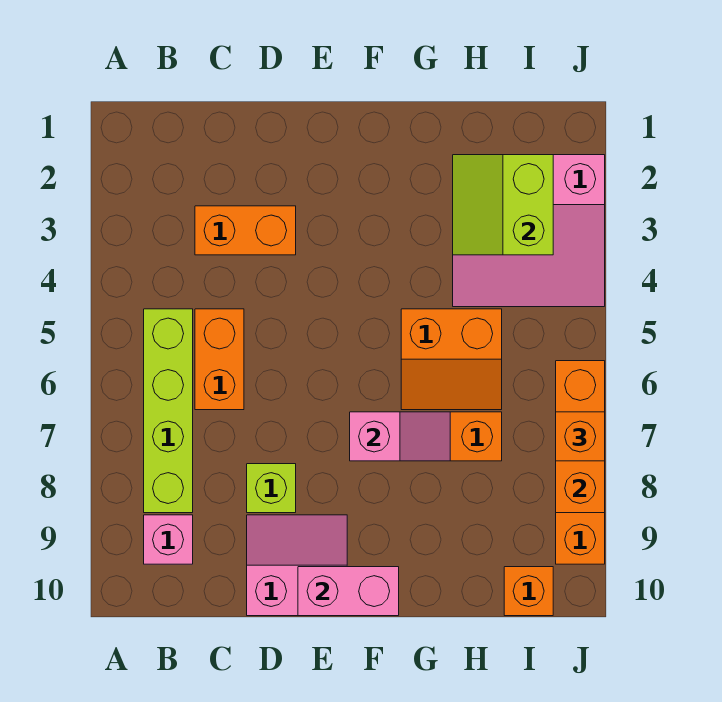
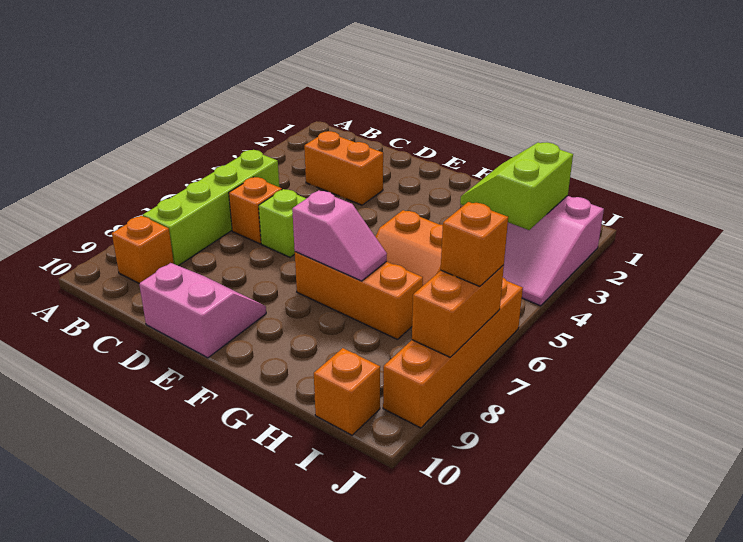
pink 1x1 brick [144,515,193,564] -> orange 1x1 brick [112,216,174,283]
orange 1x2 brick [195,309,244,410] -> orange 1x1 brick [229,177,282,244]
lime 1x1 brick [247,464,296,513] -> lime 1x1 brick moved to [259,189,306,257]
pink 1x2 brick [298,567,399,616] -> none

